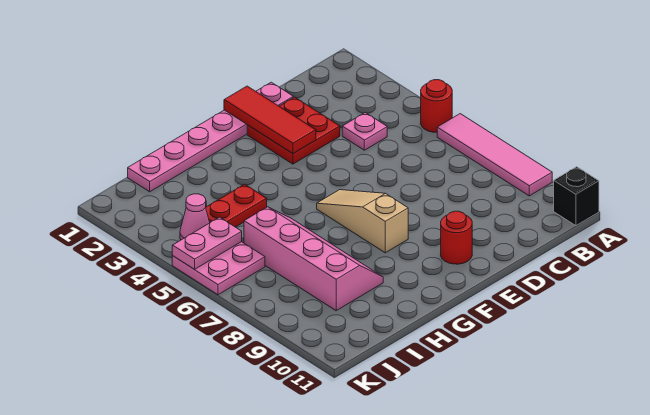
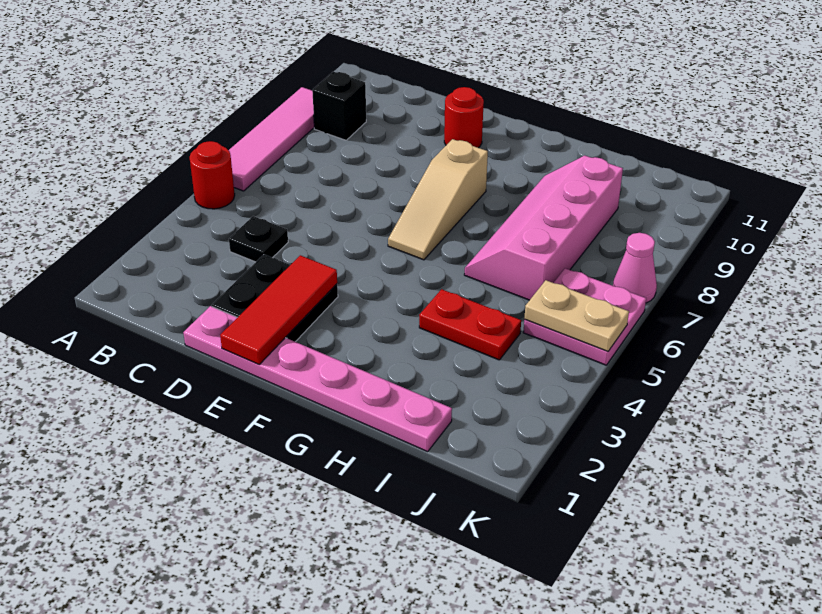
black 1x1 brick [554,167,599,226] -> black 1x1 brick moved to [312,72,366,140]
pink 1x1 plate [342,113,387,150] -> black 1x1 plate [229,216,288,262]
red 2x2 plate [247,97,340,164] -> black 2x2 plate [212,255,338,342]
pink 1x1 cone [180,194,210,240] -> pink 1x1 cone moved to [613,233,657,303]
pink 1x2 plate [172,217,242,269] -> tan 1x2 plate [524,280,629,351]

